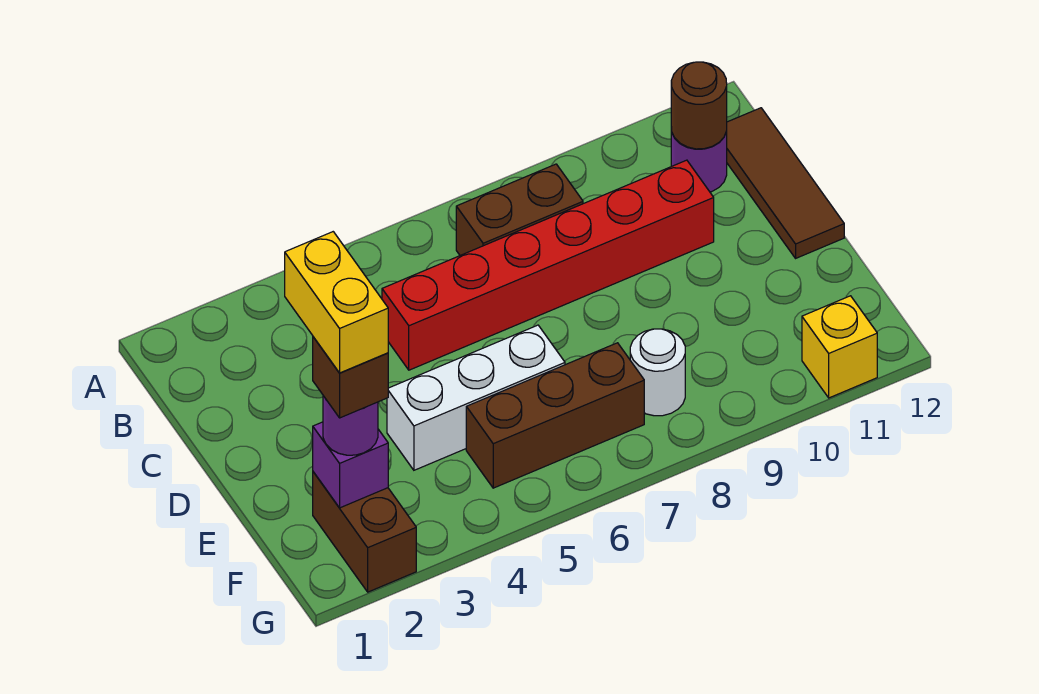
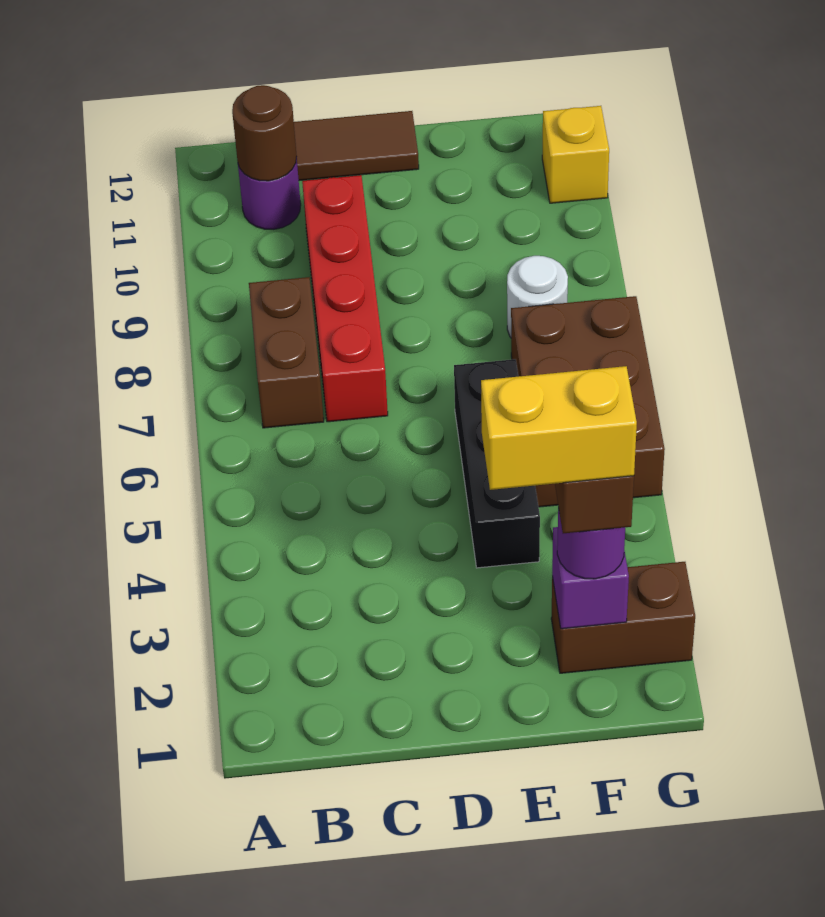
red 1x6 brick [382,160,714,370] -> red 1x4 brick [302,175,388,422]
white 1x3 brick [387,325,565,470] -> black 1x3 brick [454,359,540,568]
brown 1x3 brick [466,343,644,488] -> brown 2x3 brick [511,296,665,507]

